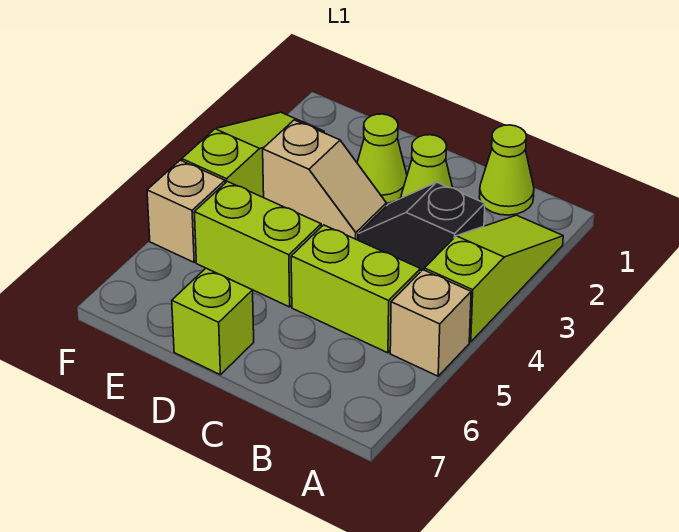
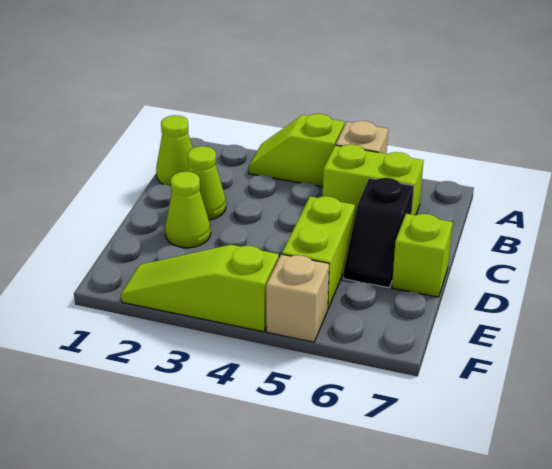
lime 1x3 slope [424,215,563,342] -> lime 1x2 slope [249,114,344,187]
black 1x2 slope [358,182,485,272] -> black 1x2 slope moved to [343,178,414,288]
lime 1x2 brick [291,225,420,353] -> lime 1x2 brick turned to [323,144,424,219]
tan 1x2 slope [263,120,386,240] -> none

